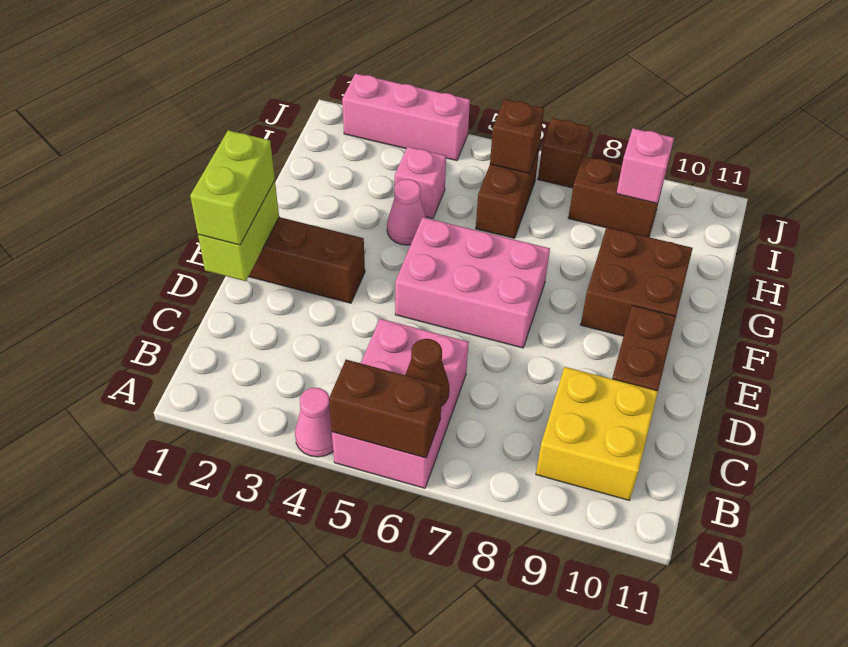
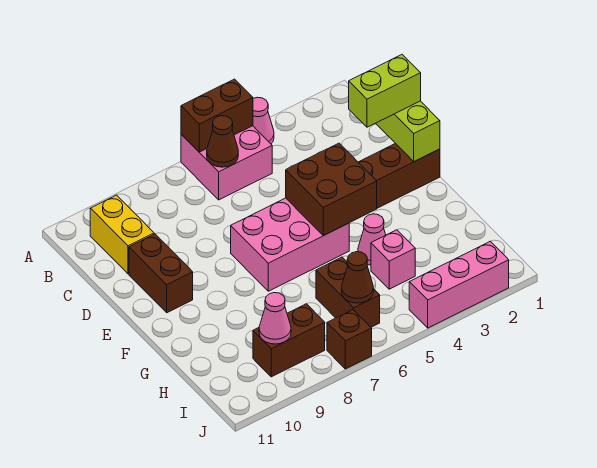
pink 2x3 brick [332,319,469,488] -> pink 2x2 brick [181,126,272,200]
yellow 2x2 brick [536,367,658,501] -> yellow 1x2 brick [90,195,154,274]
lime 1x2 brick [190,130,275,245] -> lime 1x2 brick turned to [349,55,421,127]
brown 2x2 brick [581,227,693,336] -> brown 2x2 brick moved to [286,143,377,236]
brown 1x1 brick [490,99,544,173] -> brown 1x1 cone [342,252,373,303]
pink 1x1 brick [616,128,674,203] -> pink 1x1 cone [259,293,291,344]

